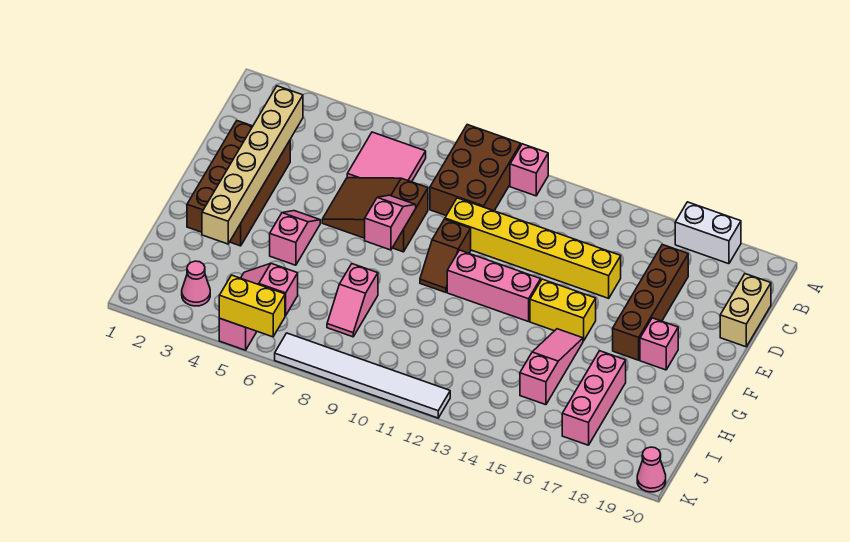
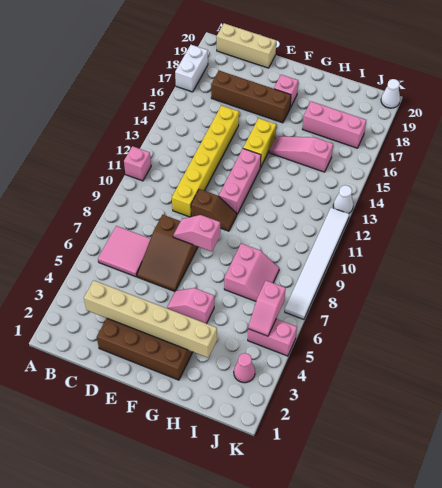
brown 2x3 brick [430,125,521,215] -> none
tan 1x2 brick [720,274,771,347] -> tan 1x3 brick [217,23,276,68]
pink 1x2 slope [327,264,378,337] -> pink 2x2 slope [224,243,279,301]
yellow 1x2 brick [219,275,285,337] -> none
none -> white 1x1 cone [333,185,353,214]
pink 1x1 cone [637,447,666,492] -> white 1x1 cone [381,79,400,108]

